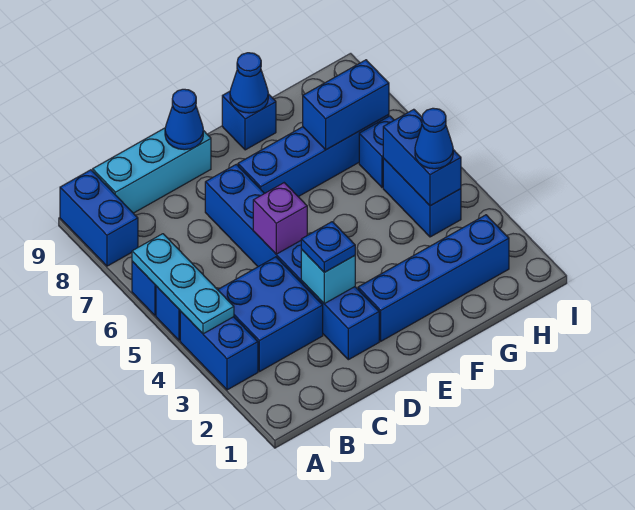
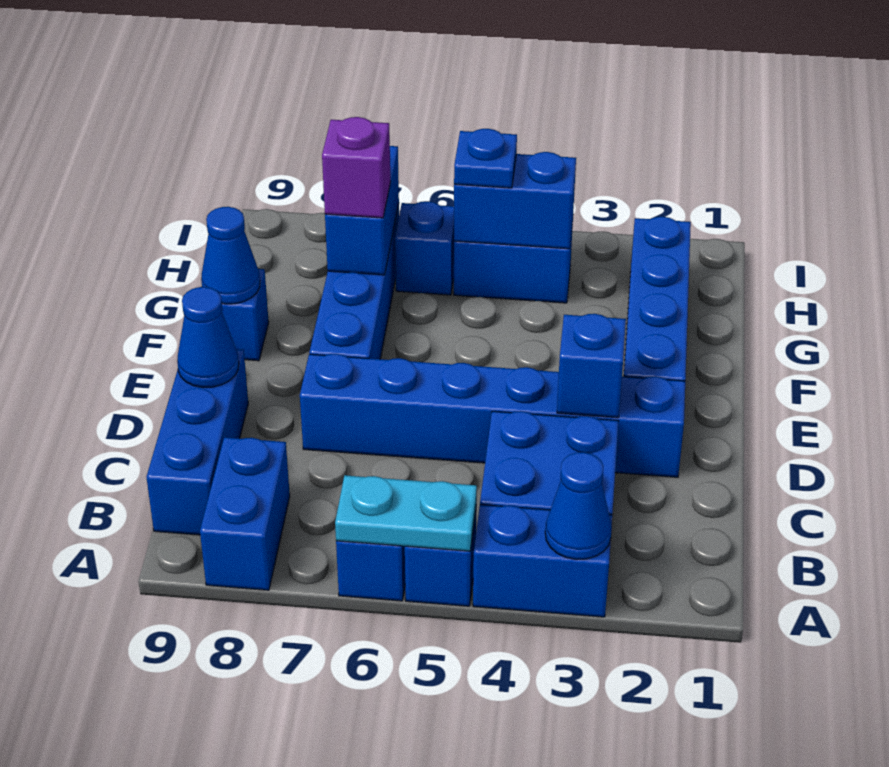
cyan 1x3 plate [132,234,234,334] -> cyan 1x2 plate [335,475,477,551]
blue 1x2 brick [60,170,138,266] -> blue 1x2 brick turned to [200,437,290,590]
cyan 1x3 brick [93,128,211,213] -> blue 1x3 brick [146,349,248,535]
cyan 1x1 brick [301,250,355,304] -> blue 1x1 brick [557,314,626,418]
blue 1x1 plate [301,222,355,272] -> blue 1x1 plate moved to [454,129,517,188]
purple 1x1 brick [253,183,307,254] -> purple 1x1 brick moved to [322,117,391,218]
blue 1x1 cone [415,108,453,169] -> blue 1x1 cone moved to [545,452,612,560]

